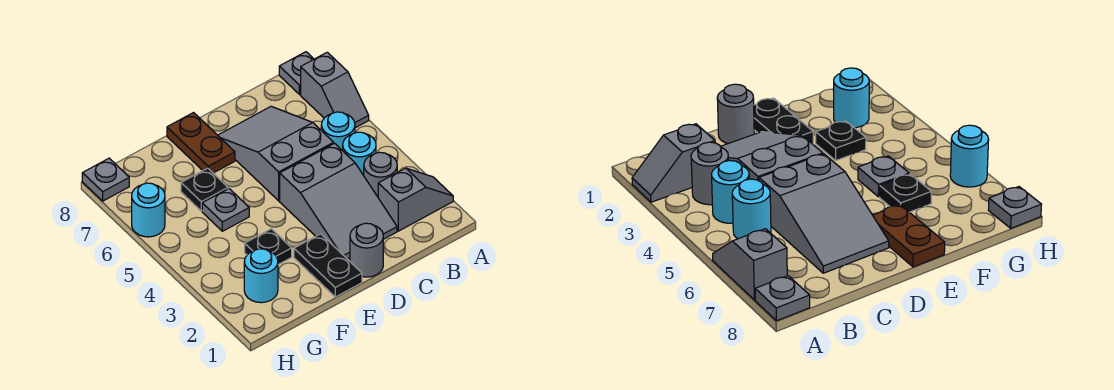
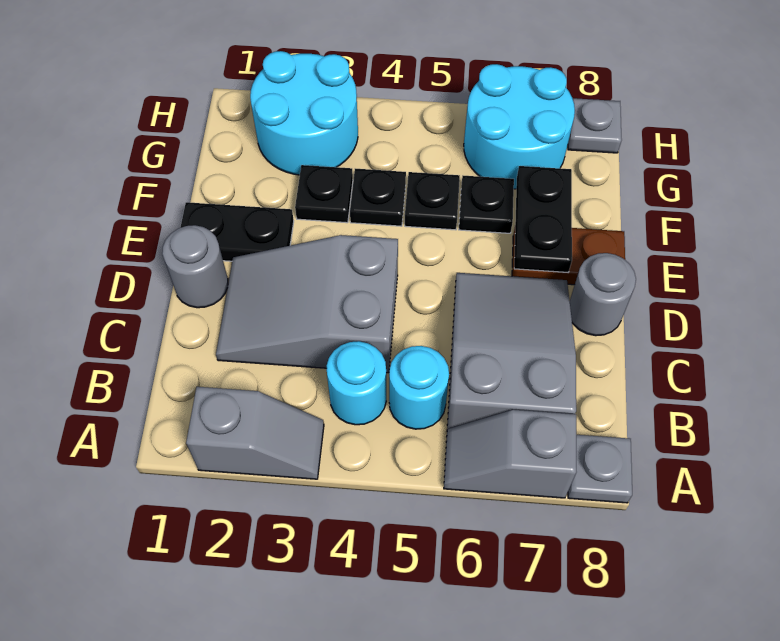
grey 1x2 slope [378,168,453,231] -> grey 1x2 slope turned to [186,387,324,479]
grey 1x1 round brick [364,152,397,197] -> grey 1x1 round brick moved to [570,253,636,336]
grey 2x3 slope [218,106,334,201] -> grey 2x3 slope turned to [447,273,576,429]
none -> black 1x2 plate [514,166,572,272]
none -> black 1x1 plate [350,169,406,226]
grey 1x1 plate [202,189,249,231] -> black 1x1 plate [405,172,460,230]
cyan 1x1 round brick [244,249,278,303] -> cyan 2x2 round brick [250,51,358,175]
cyan 1x1 round brick [132,183,165,237] -> cyan 2x2 round brick [464,64,575,189]

